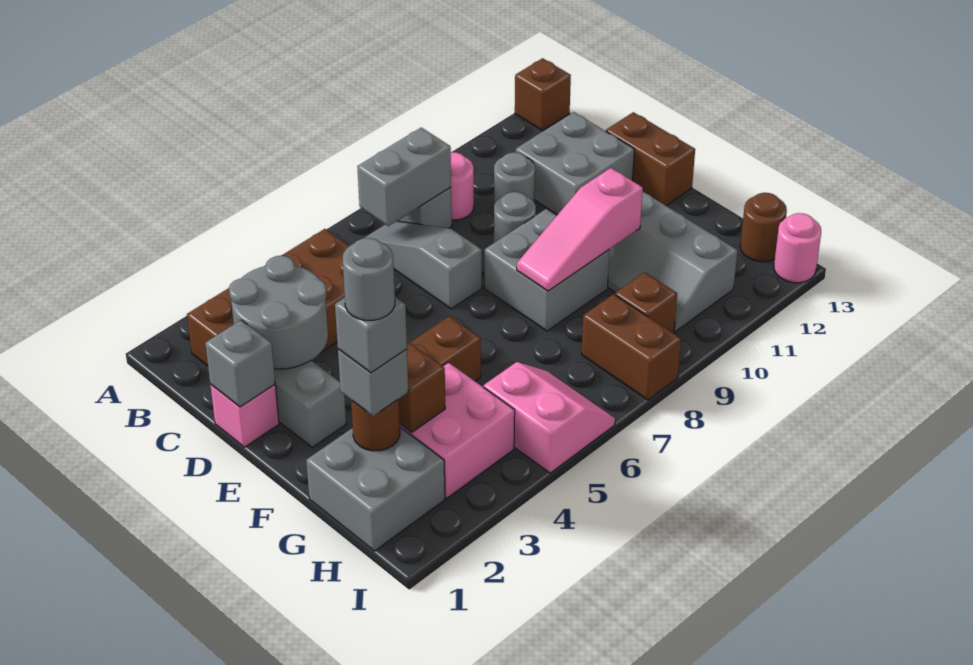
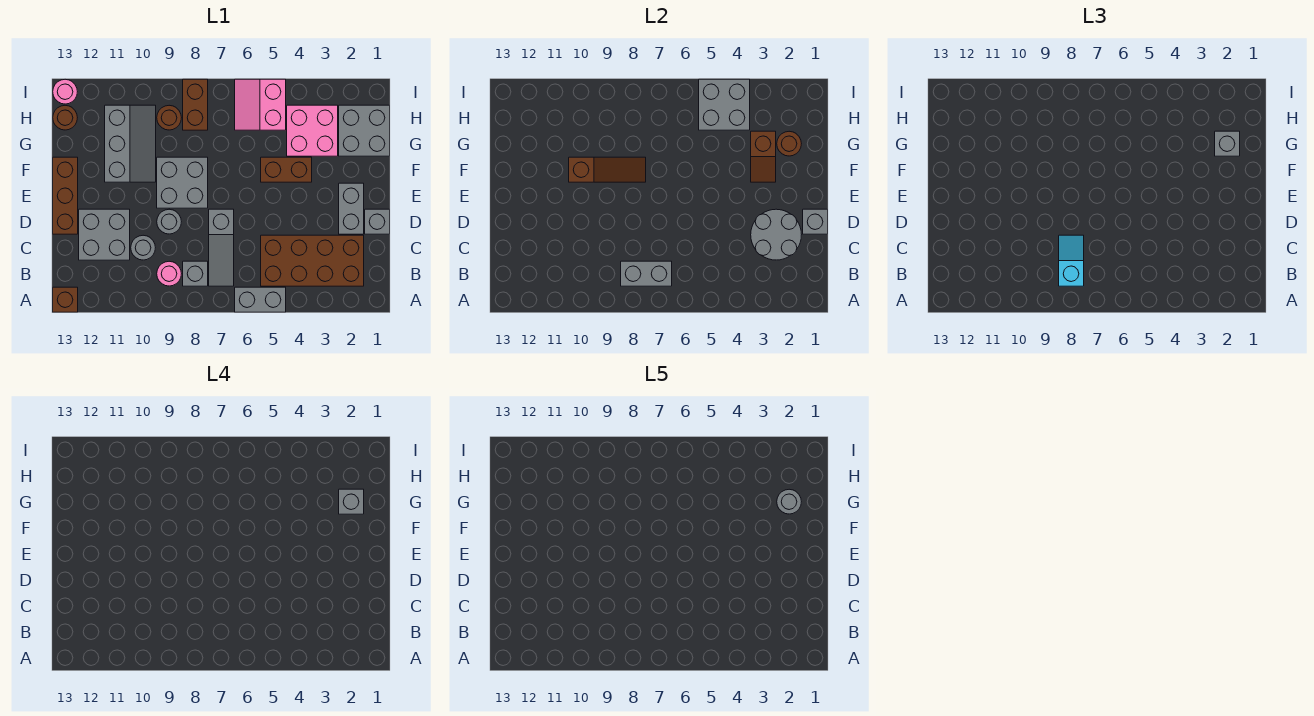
none -> grey 1x2 brick [235,287,286,312]
none -> cyan 1x2 slope [1059,235,1084,286]
pink 1x1 brick [210,384,279,447] -> grey 1x1 brick [365,209,390,234]
brown 1x2 brick [606,112,695,206] -> brown 1x3 brick [53,157,78,234]
pink 1x3 slope [517,168,643,291] -> brown 1x3 slope [569,157,646,182]
none -> grey 2x2 brick [699,79,750,130]
brown 1x1 brick [615,272,677,333] -> brown 1x1 round brick [157,105,181,130]

